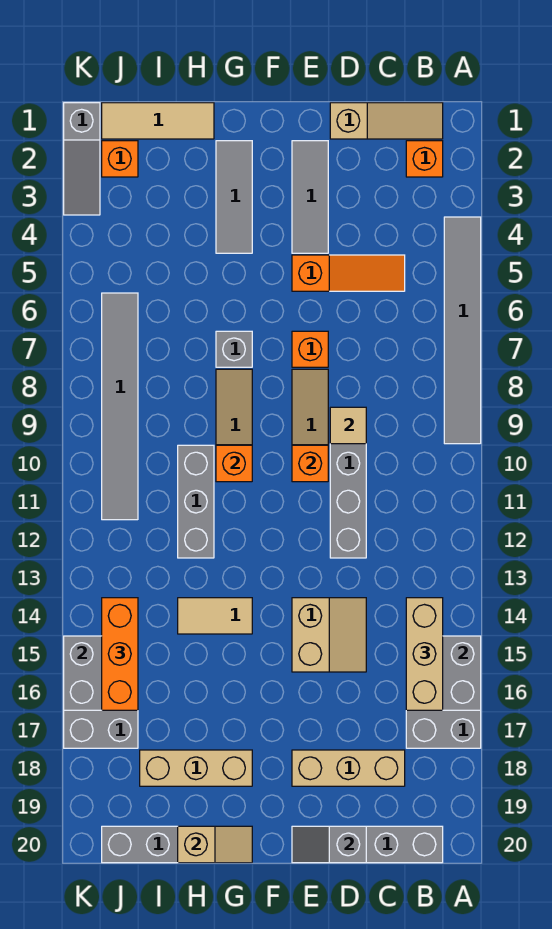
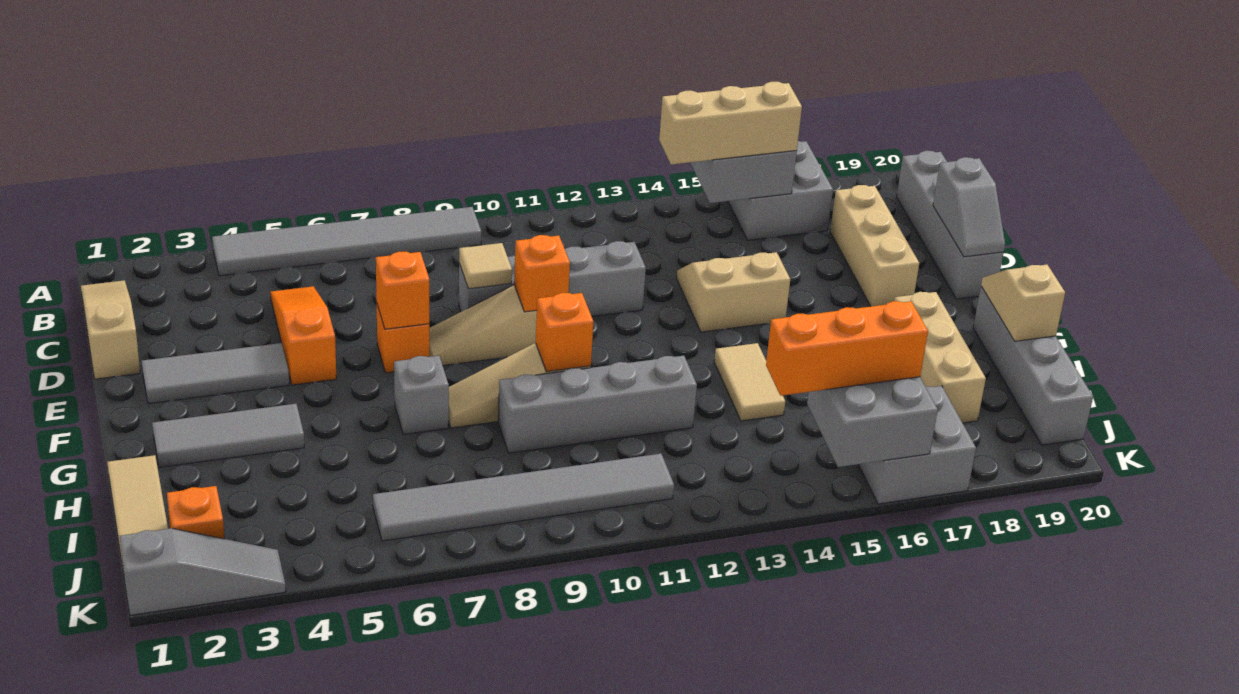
orange 1x1 brick [406,141,443,177] -> orange 1x1 brick moved to [376,252,429,329]
grey 1x3 brick [178,445,214,558] -> grey 1x4 brick [498,356,697,453]

